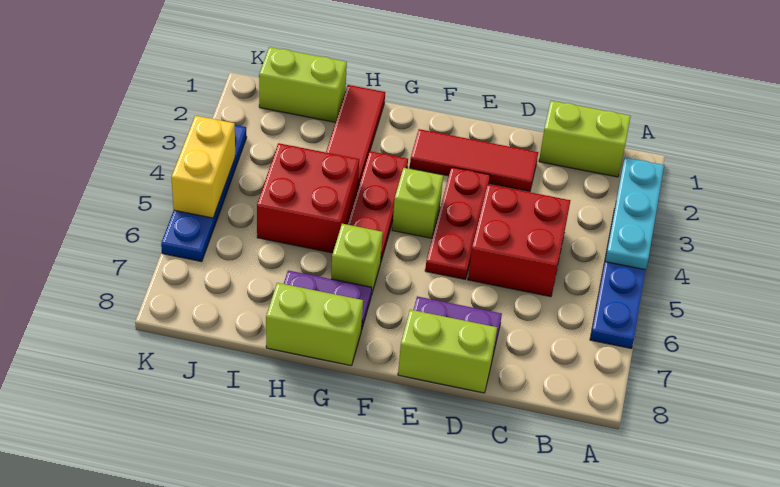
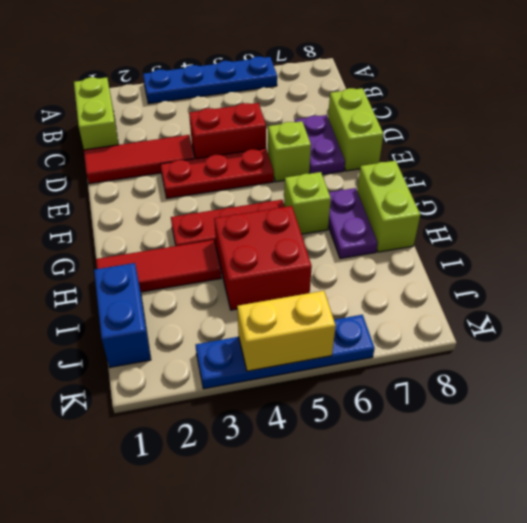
cyan 1x3 plate [605,158,664,270] -> none
red 2x2 brick [468,184,570,297] -> red 1x2 brick [189,103,266,159]
red 1x3 tile [410,129,538,192] -> red 1x3 tile turned to [84,135,195,184]
lime 1x1 brick [392,168,443,238] -> lime 1x1 brick moved to [268,121,311,182]
lime 1x2 brick [259,47,347,122] -> blue 1x2 brick [94,263,151,367]

